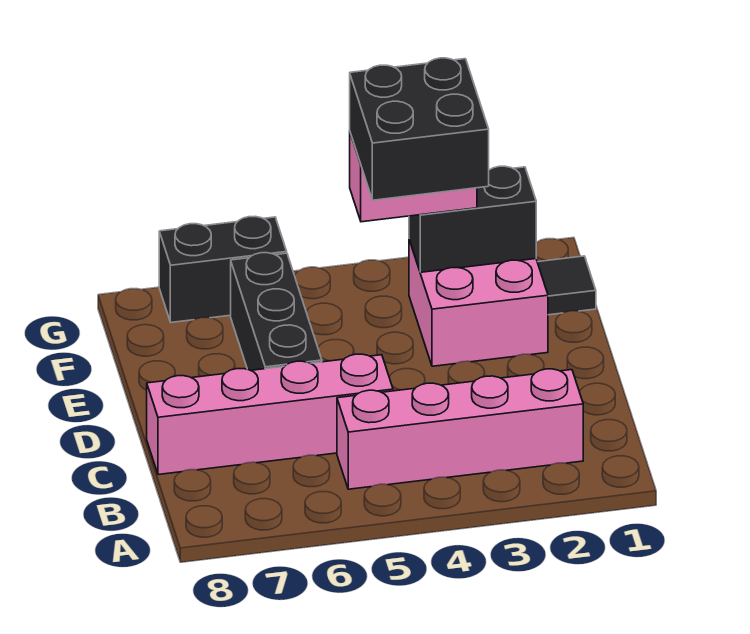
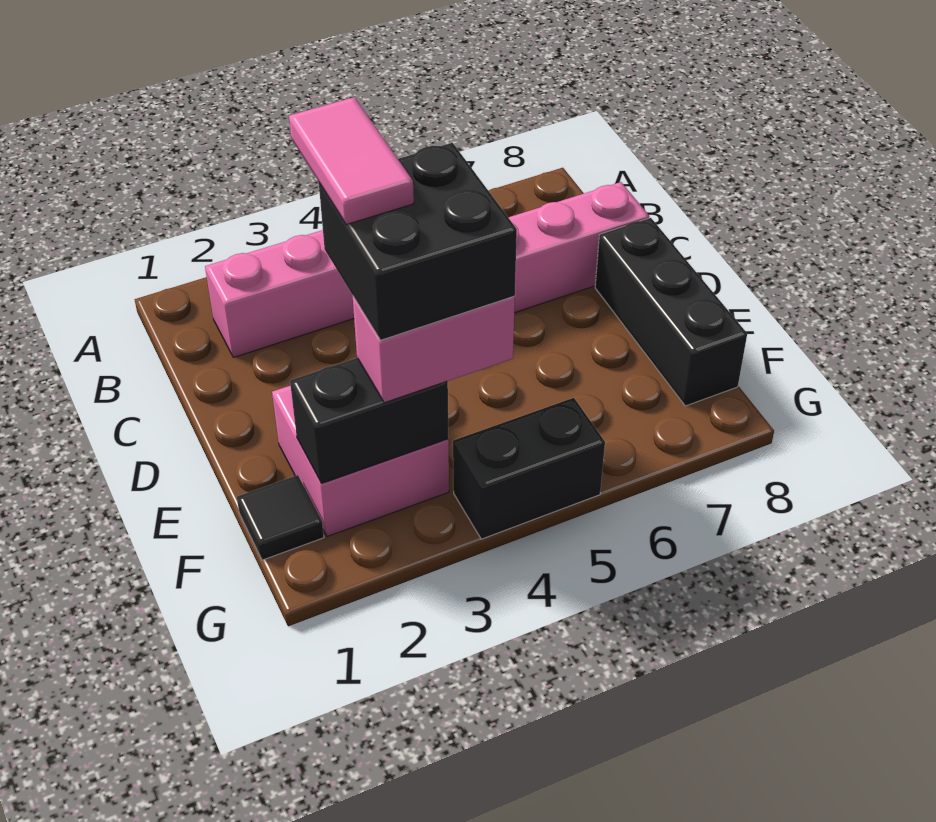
none -> pink 1x2 tile [289,97,414,225]
black 1x3 brick [231,253,322,370] -> black 1x3 brick moved to [595,218,747,406]
black 1x2 brick [159,216,287,322] -> black 1x2 brick moved to [453,398,605,539]

